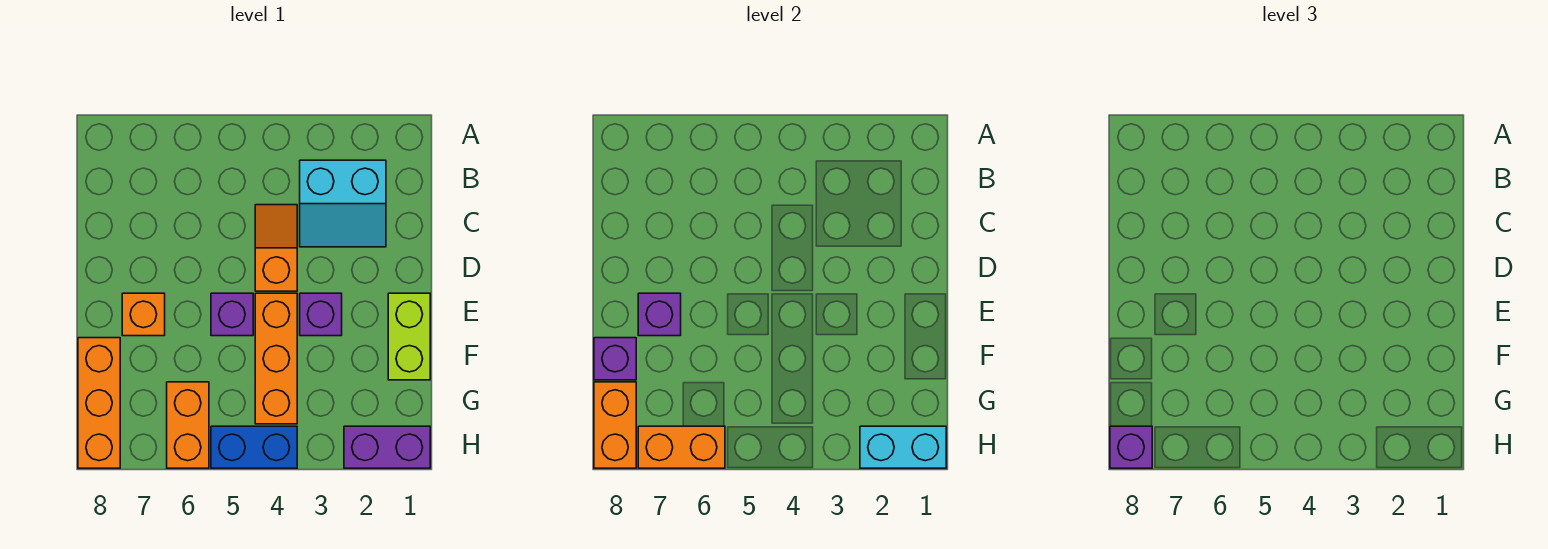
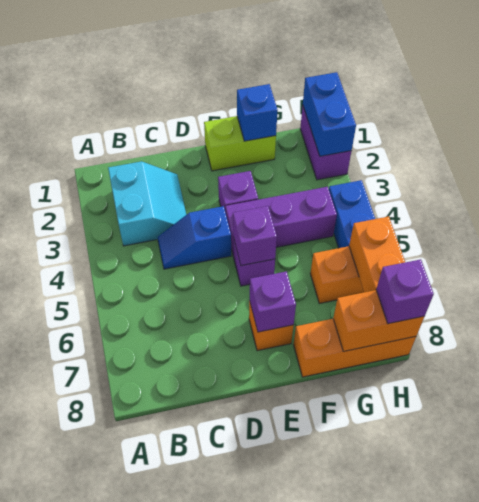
orange 1x2 slope [255,205,297,291] -> blue 1x2 slope [158,206,231,269]
orange 1x3 brick [255,293,297,424] -> purple 1x3 brick [225,186,337,254]
none -> blue 1x1 brick [237,84,278,141]
purple 1x1 brick [594,338,636,380] -> purple 1x1 brick moved to [233,206,277,266]
cyan 1x2 brick [860,426,946,468] -> blue 1x2 brick [303,72,356,156]

